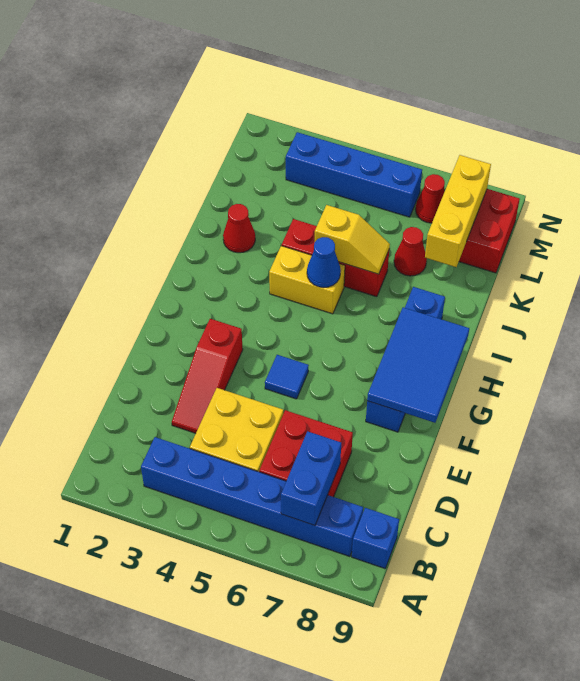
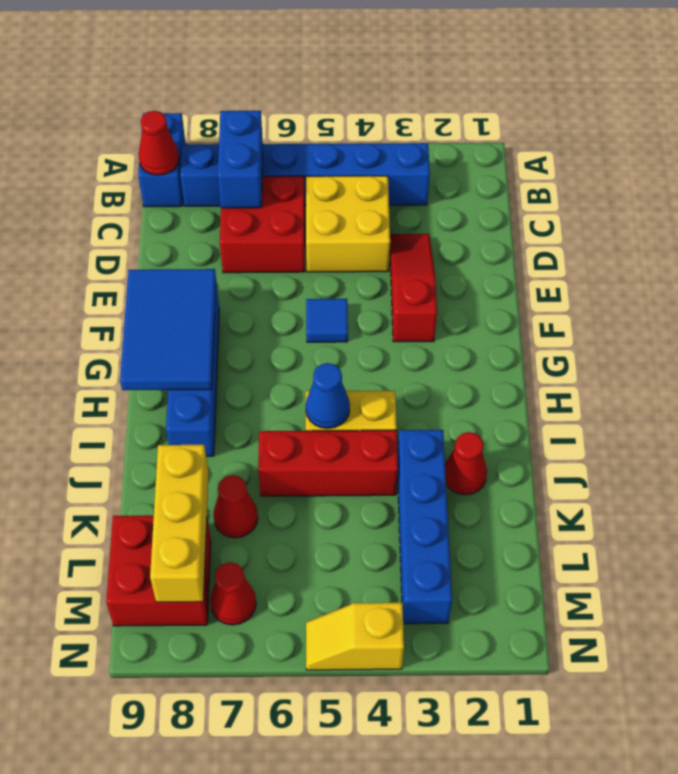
blue 1x1 brick [352,508,399,569] -> blue 1x2 brick [138,113,186,207]
none -> red 1x1 cone [139,111,179,175]
yellow 1x2 slope [315,205,390,274] -> yellow 1x2 slope moved to [306,603,404,670]
blue 1x4 brick [286,132,422,217] -> blue 1x4 brick turned to [397,430,452,624]

